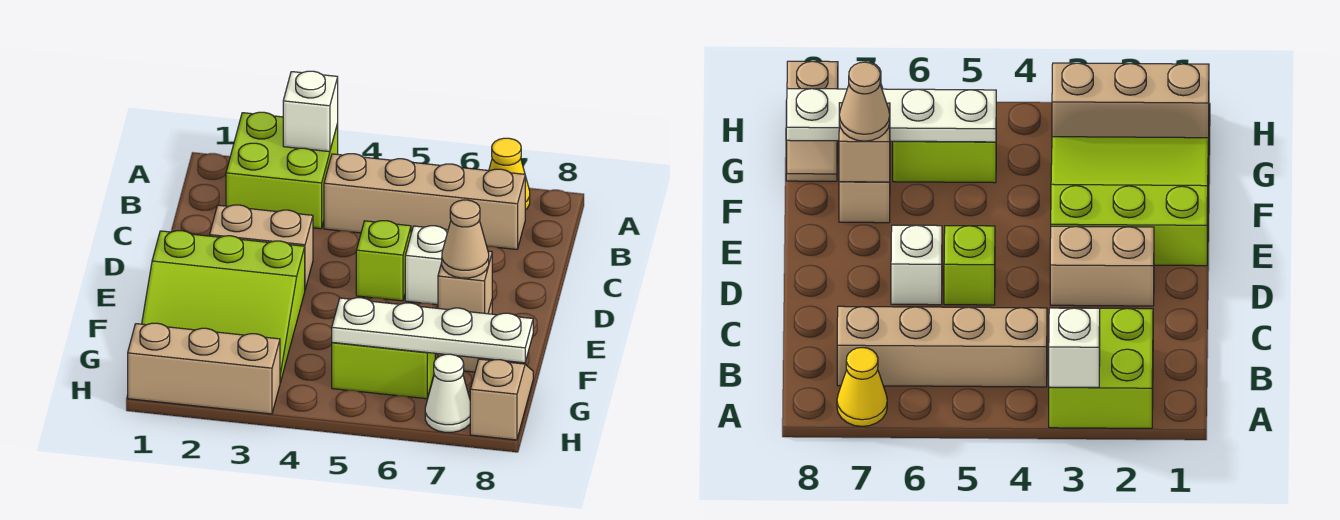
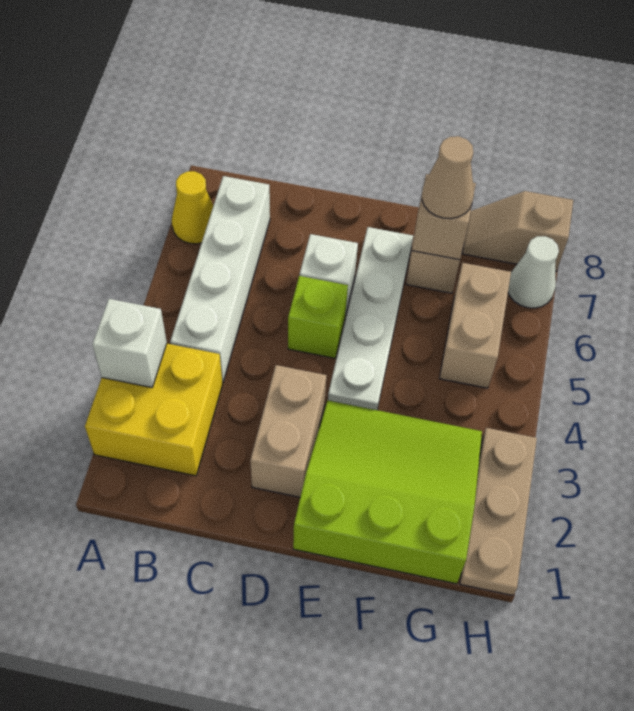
lime 2x2 brick [226,112,338,229] -> yellow 2x2 brick [85,344,223,476]
tan 1x4 brick [324,154,525,249] -> white 1x4 brick [170,176,270,382]
lime 3x3 slope [142,231,305,383] -> lime 3x3 slope turned to [293,400,482,584]
lime 1x2 brick [332,342,435,399] -> tan 1x2 brick [439,263,511,388]
white 1x4 plate [332,298,533,363] -> white 1x4 plate moved to [328,227,413,410]
tan 1x3 brick [128,323,280,414] -> tan 1x3 plate [460,428,537,596]

